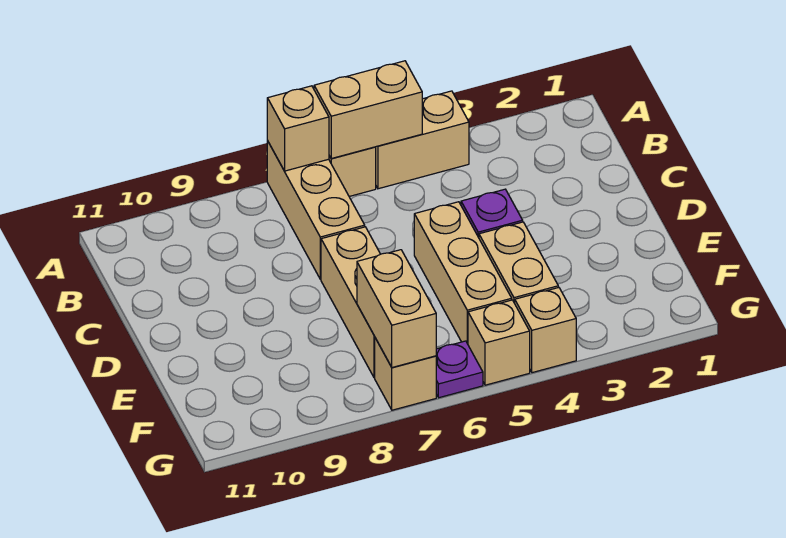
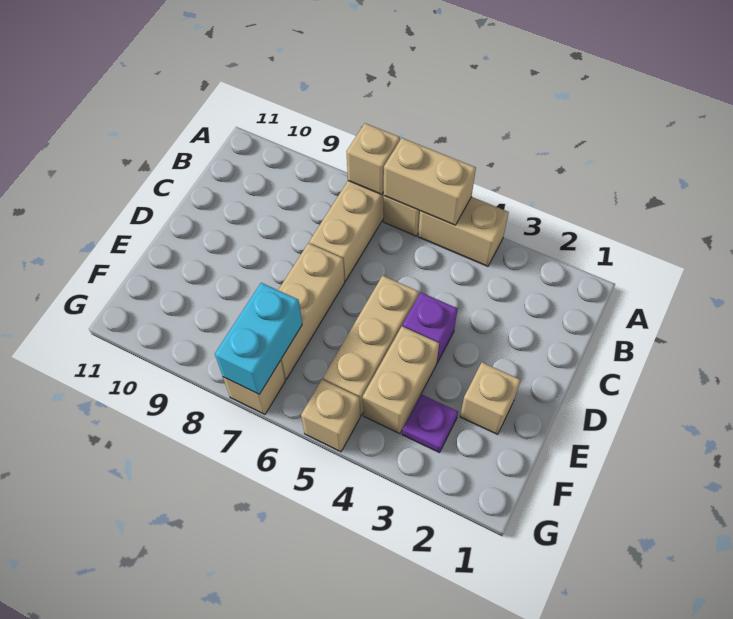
tan 1x2 brick [357,250,436,367] -> cyan 1x2 brick [215,283,302,394]
tan 1x1 brick [515,287,576,373] -> tan 1x1 brick moved to [460,362,521,434]
purple 1x1 plate [436,341,483,398] -> purple 1x1 plate moved to [402,394,458,453]

